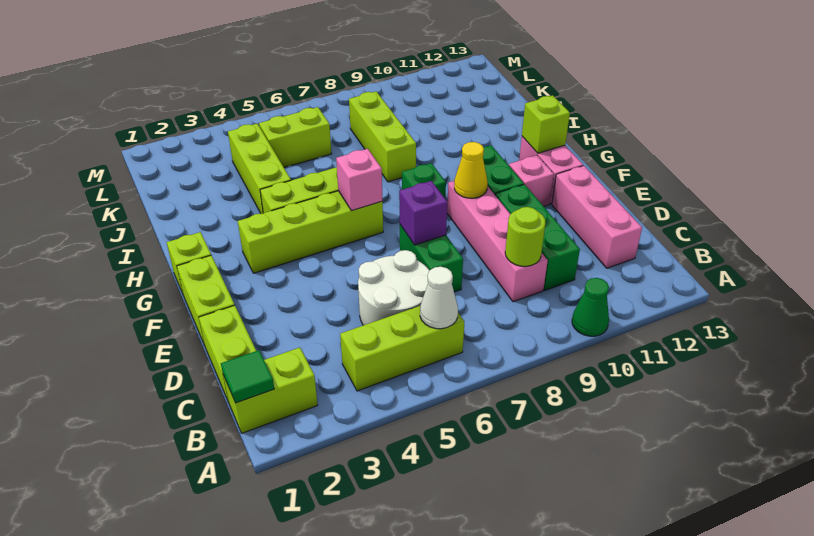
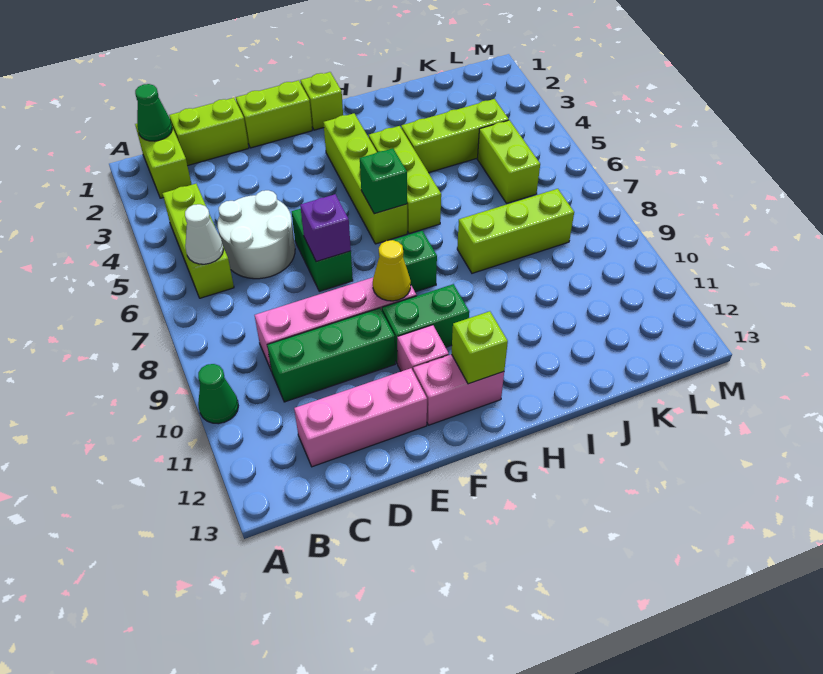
green 1x1 tile [221,350,274,403] -> green 1x1 cone [135,84,172,141]
lime 1x1 round brick [505,207,545,266] -> none
green 1x2 brick [400,225,463,292] -> green 1x2 brick turned to [292,209,353,291]
pink 1x1 brick [336,149,382,211] -> green 1x1 brick [360,148,407,214]

